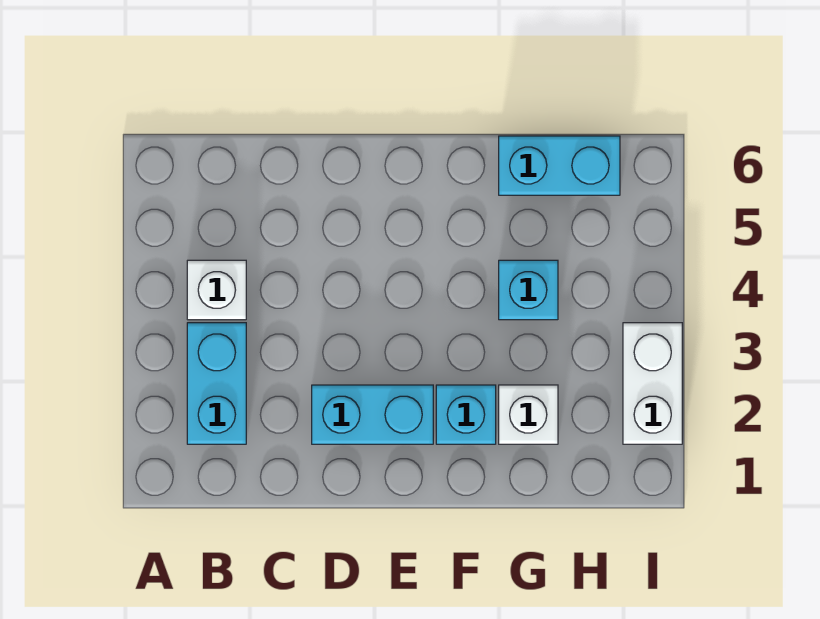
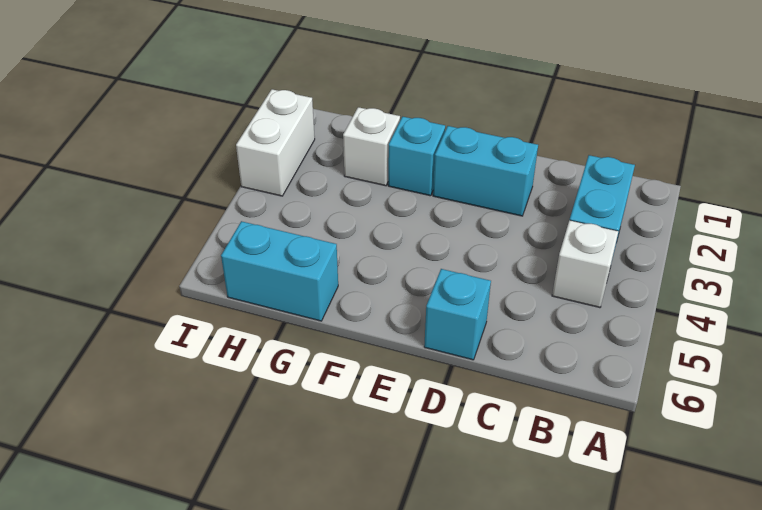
cyan 1x1 brick [499,260,558,320] -> cyan 1x1 brick moved to [424,269,491,360]

